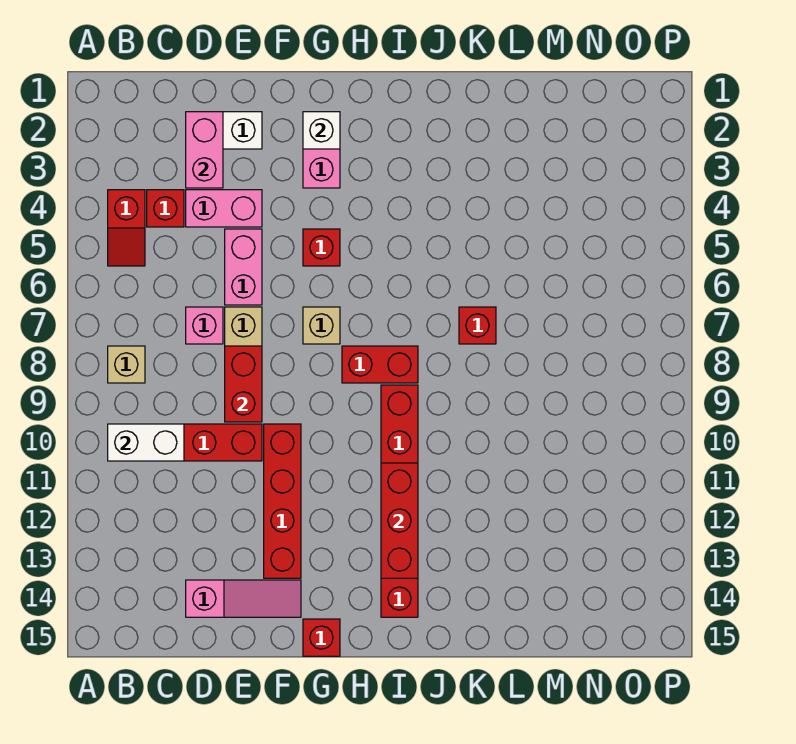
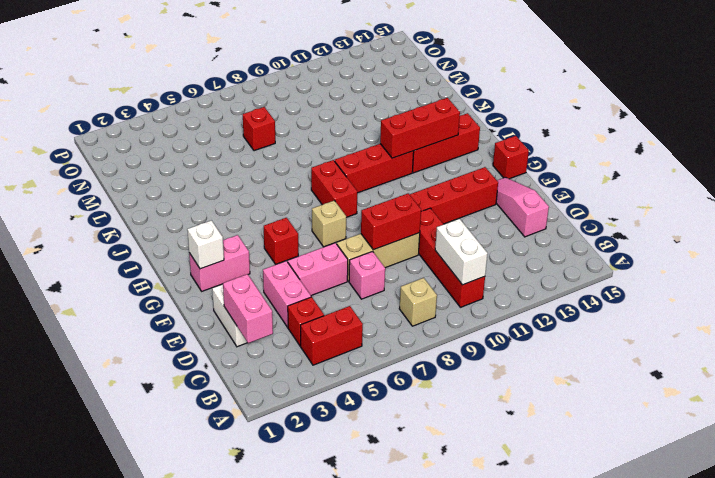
red 1x2 slope [108,190,145,266] -> red 1x2 brick [301,306,363,365]
pink 1x2 brick [186,112,223,188] -> pink 1x2 brick turned to [223,274,273,343]
red 1x1 brick [459,307,496,344] -> red 1x1 brick moved to [243,107,275,151]

